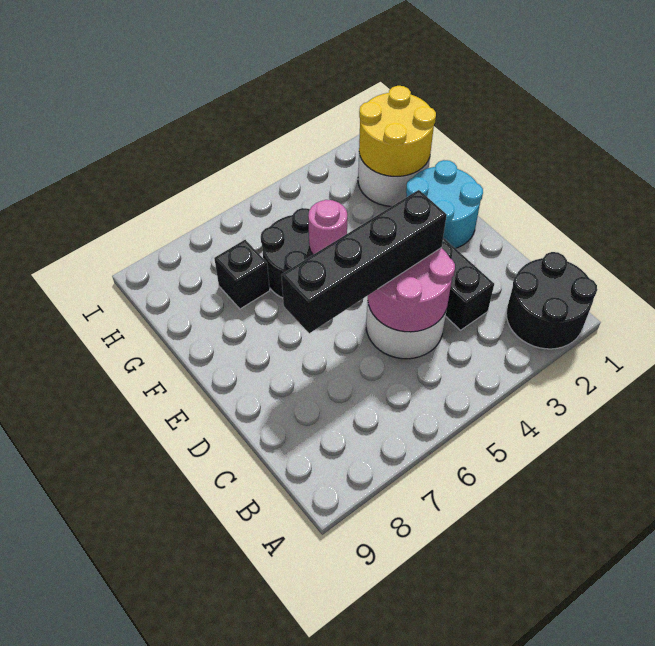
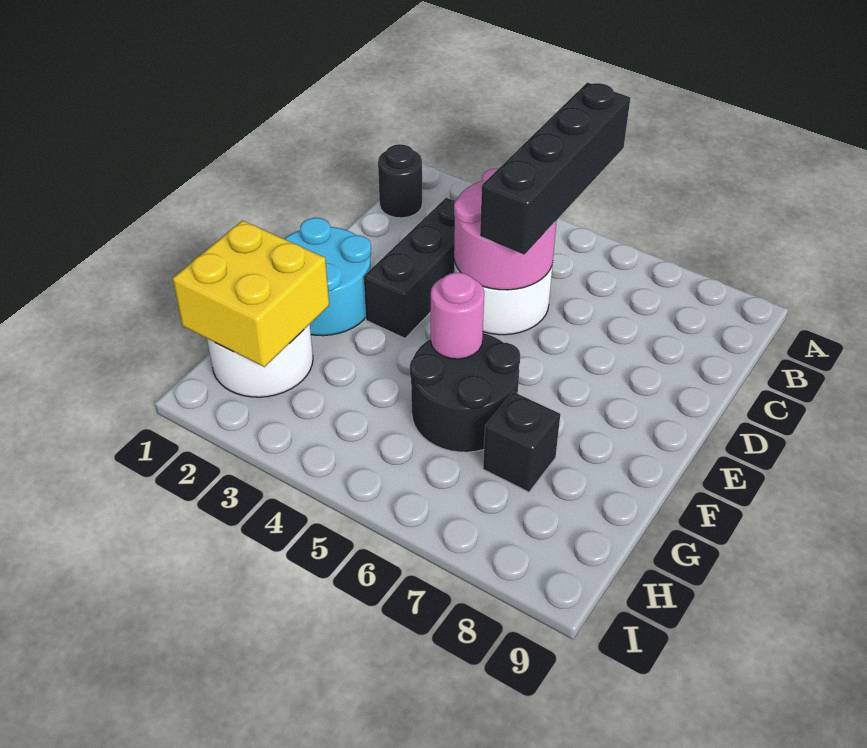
black 2x2 round brick [506,252,597,349] -> black 1x1 round brick [378,144,422,218]
black 1x4 brick [281,190,447,333] -> black 1x4 brick turned to [480,82,630,255]
yellow 2x2 round brick [359,86,436,177] -> yellow 2x2 brick [173,221,329,367]

